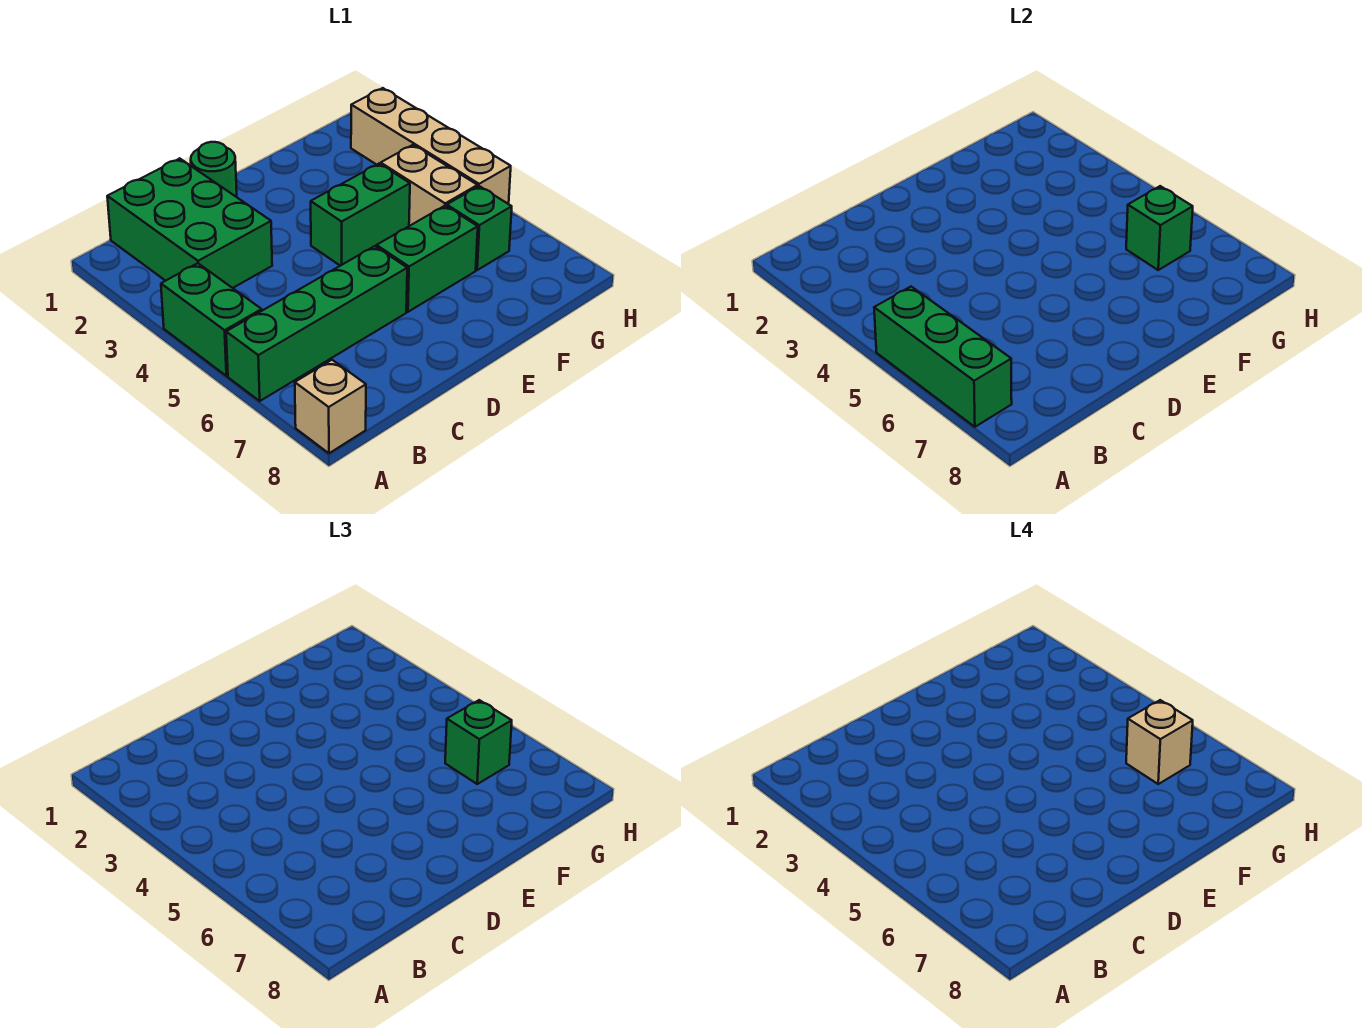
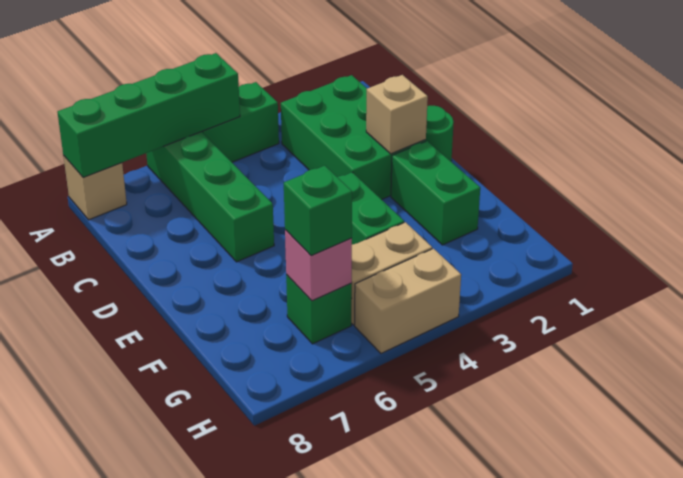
green 1x3 brick [874,287,1012,427] -> green 1x4 brick [57,53,240,178]
green 2x3 brick [107,158,272,288] -> green 2x3 brick turned to [281,75,426,200]
green 1x2 brick [377,206,478,312] -> green 1x2 brick moved to [391,141,480,245]
green 1x1 brick [1126,186,1193,270] -> pink 1x1 brick [285,230,352,301]
tan 1x1 brick [1126,700,1193,784] -> tan 1x1 brick moved to [366,75,428,154]
tan 1x4 brick [351,88,511,204] -> tan 1x2 brick [355,249,461,353]

